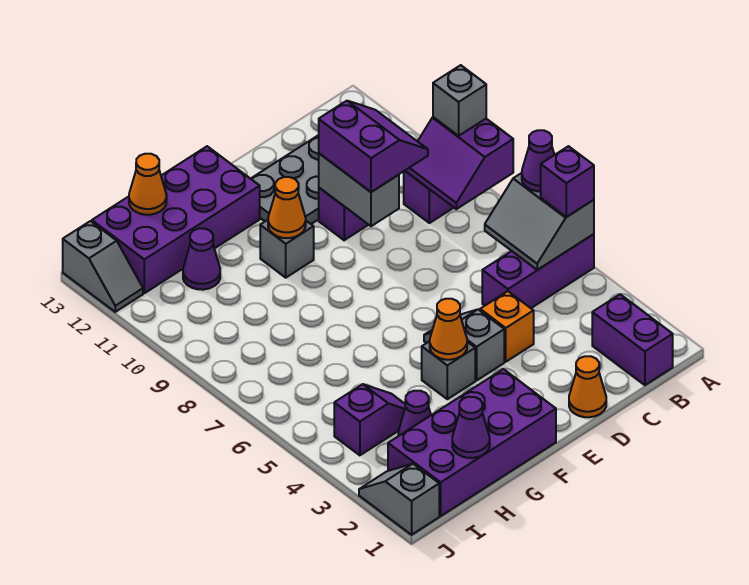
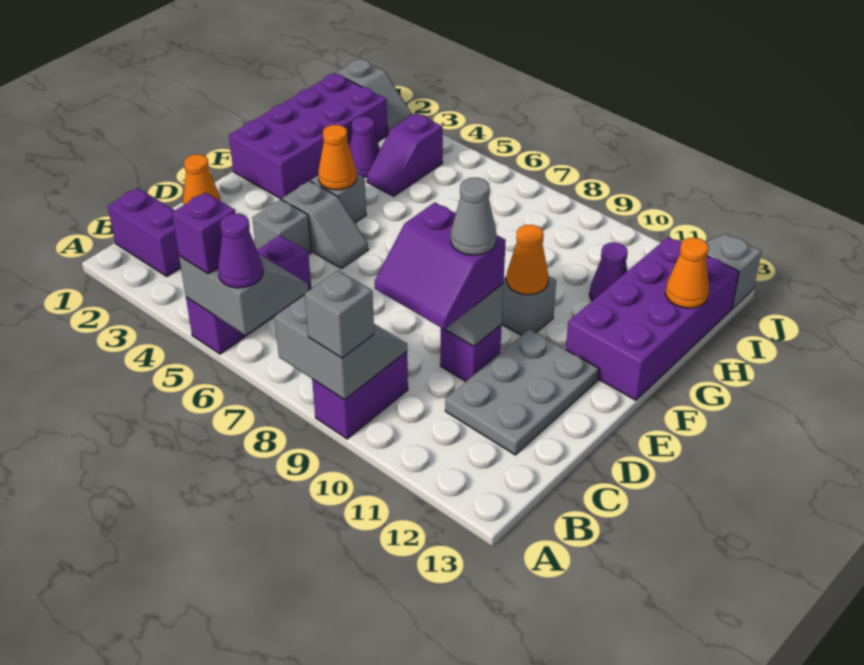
purple 2x2 slope [405,117,513,209] -> grey 2x2 slope [275,295,407,400]
orange 1x1 brick [480,291,534,362] -> grey 1x1 brick [252,199,311,254]
none -> grey 1x1 cone [451,178,497,255]
purple 1x1 cone [452,397,490,458] -> none

